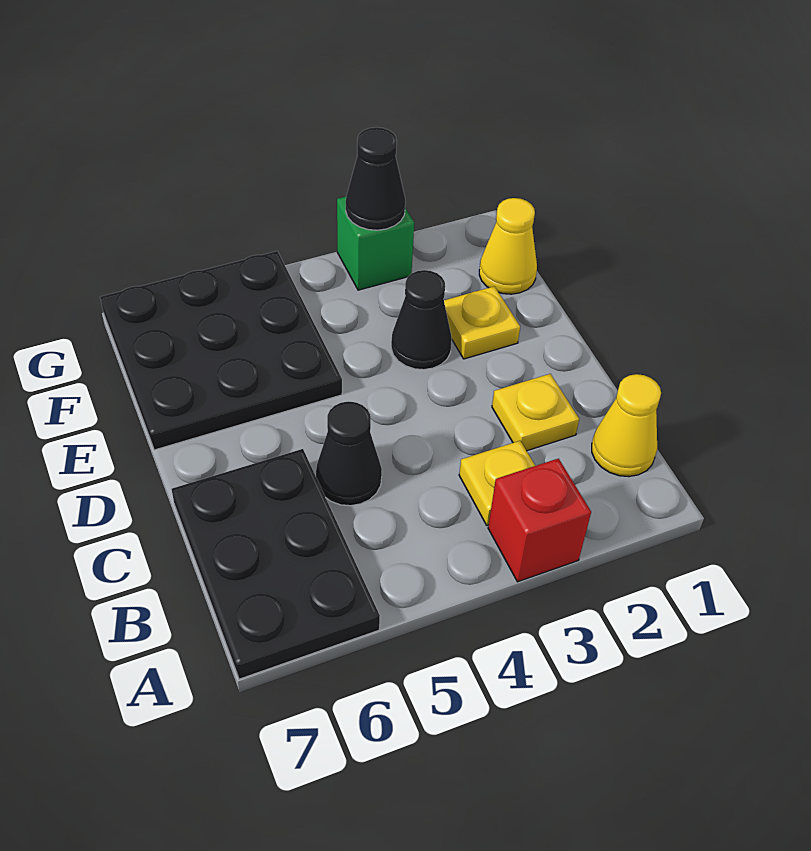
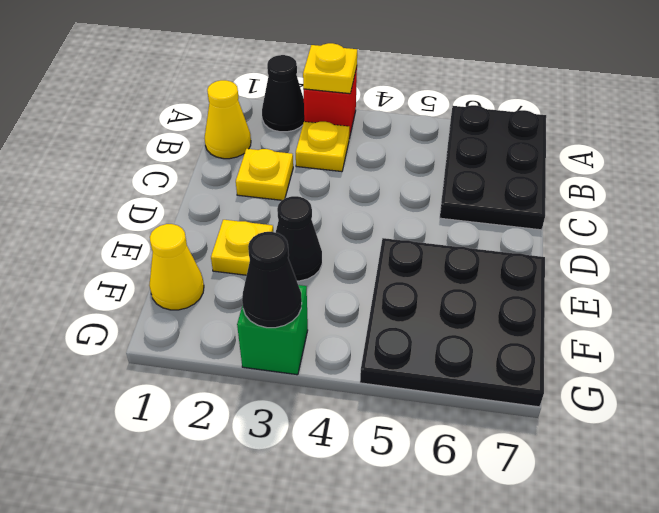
none -> yellow 1x1 plate [303,43,357,94]
black 1x1 cone [316,401,382,506] -> black 1x1 cone moved to [262,55,304,132]

